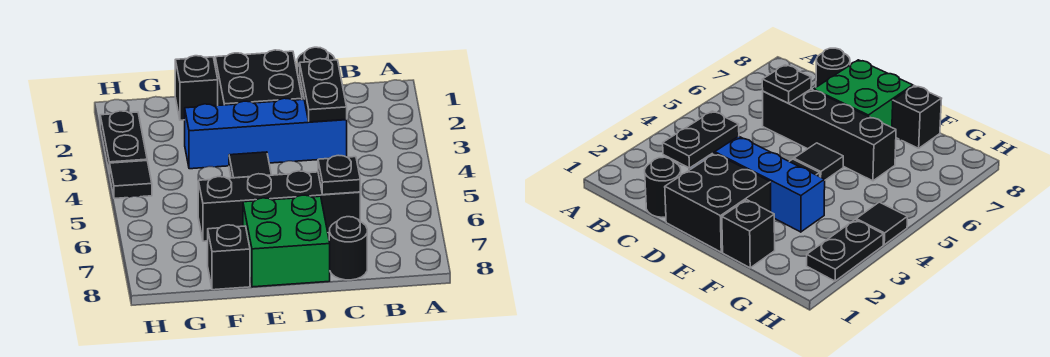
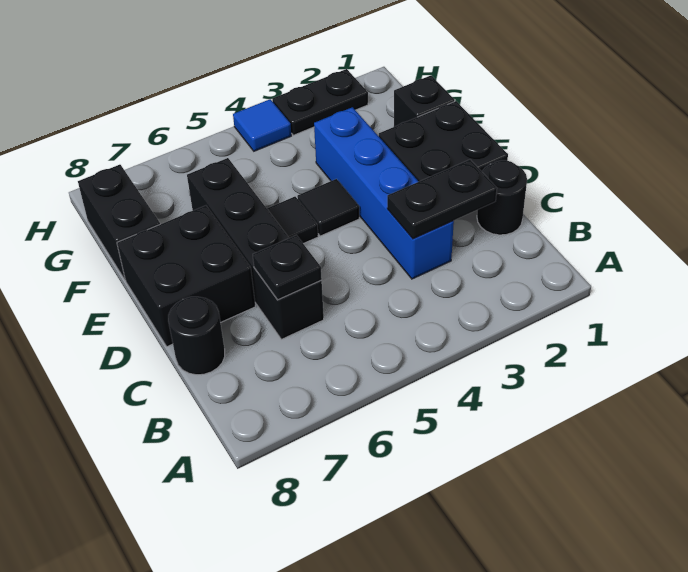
green 2x2 brick [243,195,330,287] -> black 2x2 brick [117,206,255,347]
black 1x1 brick [208,225,250,290] -> black 1x2 brick [78,165,160,279]
black 1x1 tile [110,161,152,199] -> blue 1x1 tile [233,99,291,151]

